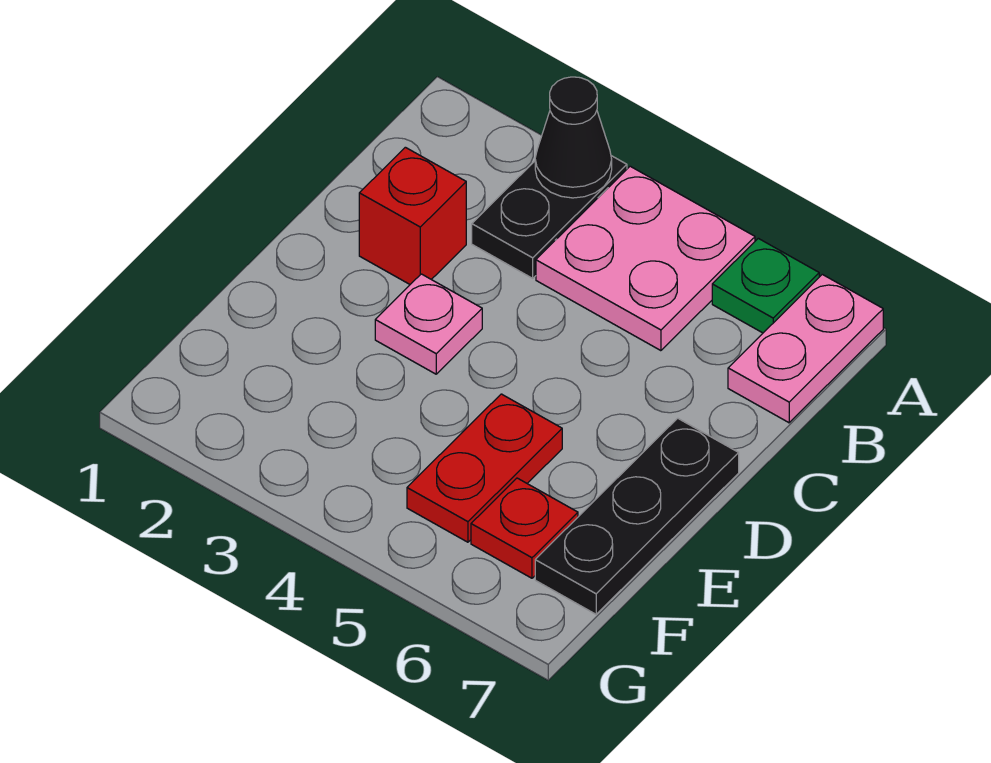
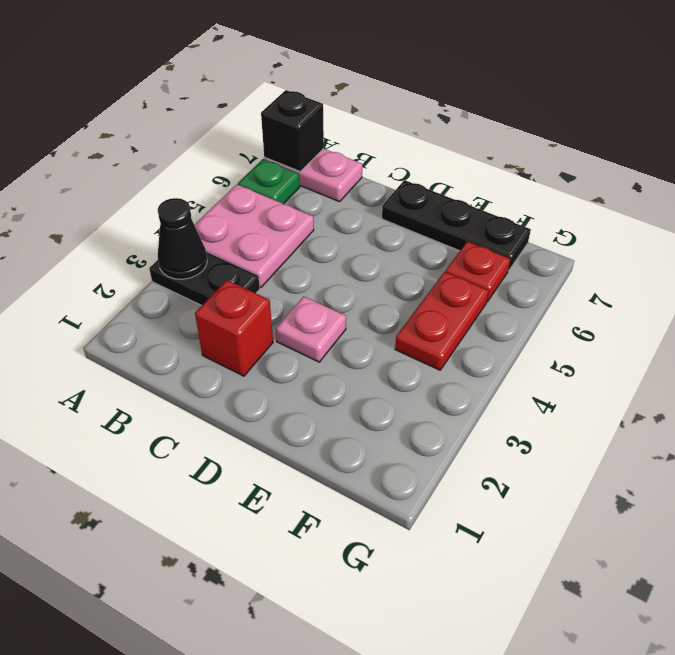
none -> black 1x1 brick [261,90,324,171]
red 1x2 plate [407,394,562,542] -> red 1x2 plate turned to [395,272,489,370]

